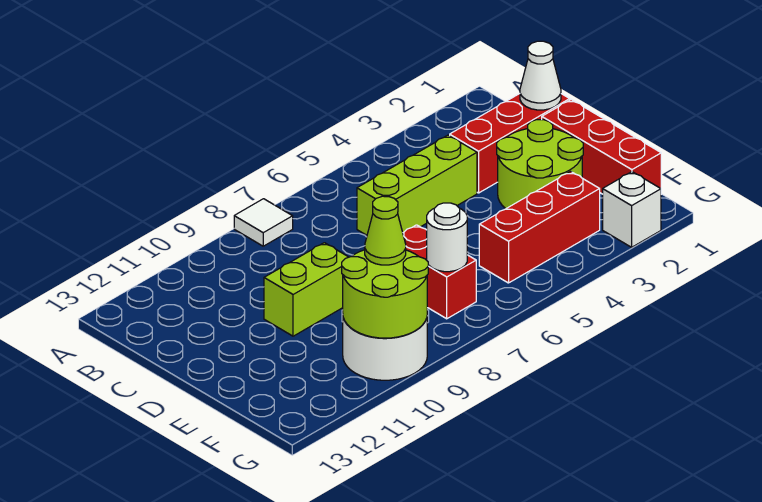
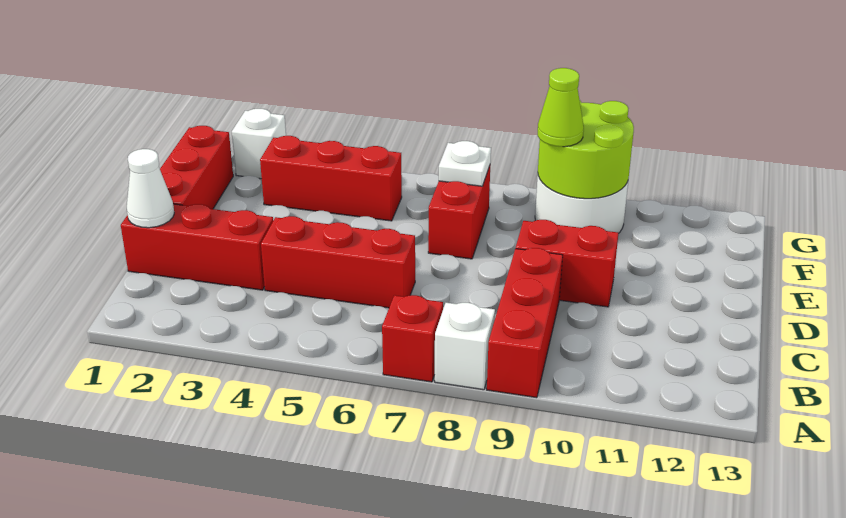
none -> red 1x1 brick [382,295,443,382]
white 1x1 tile [234,199,293,246] -> white 1x1 brick [435,303,495,390]
none -> red 1x3 brick [487,248,563,398]
lime 1x3 brick [357,135,477,235] -> red 1x3 brick [261,216,415,308]
lime 2x2 round brick [497,120,583,209] -> none
lime 1x2 brick [264,243,348,336] -> red 1x2 brick [516,220,618,307]
white 1x1 round brick [427,203,467,272] -> white 1x1 plate [439,141,491,186]

